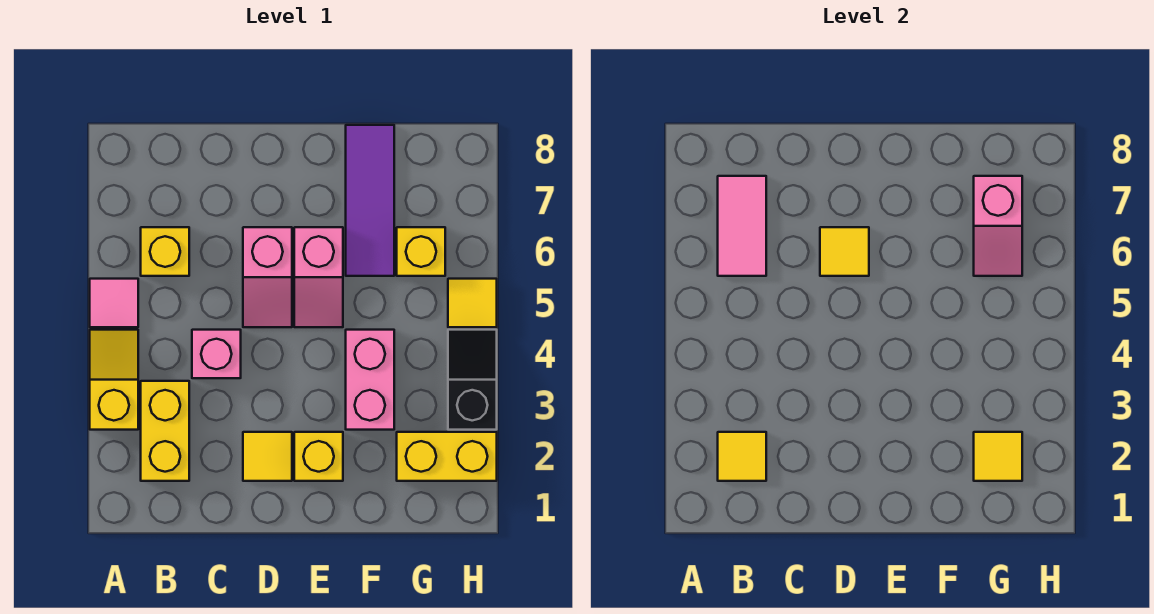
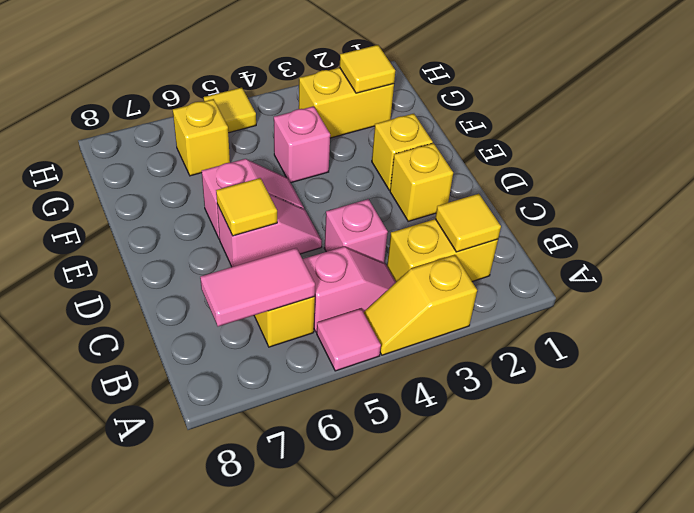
yellow 1x1 tile [243,432,292,481] -> yellow 1x1 brick [390,143,453,221]
pink 1x2 brick [346,330,394,430] -> pink 1x1 brick [274,106,330,183]
purple 1x3 tile [346,125,394,276] -> none
yellow 1x2 brick [397,432,497,481] -> yellow 1x2 brick turned to [299,68,394,138]
pink 1x2 slope [974,176,1022,276] -> pink 1x2 slope moved to [303,247,396,332]
black 1x2 slope [448,330,497,430] -> none

